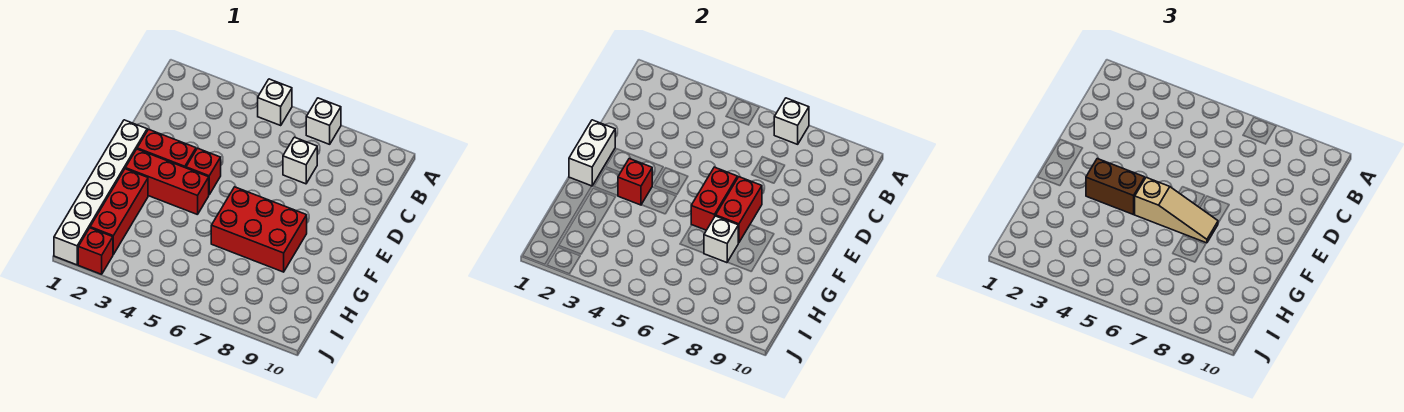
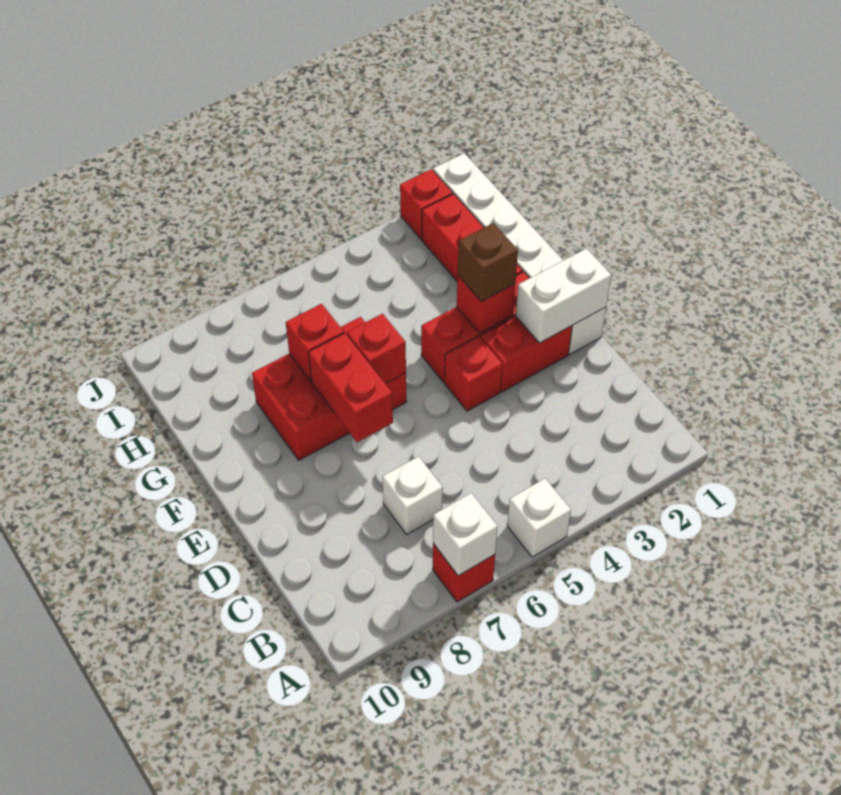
white 1x1 brick [306,98,341,144] -> red 1x1 brick [433,544,495,602]
white 1x2 brick [569,120,615,186] -> white 1x2 brick turned to [516,249,611,343]
red 1x2 brick [691,167,737,230] -> red 1x1 brick [347,314,406,384]
brown 1x2 brick [1086,159,1145,215] -> brown 1x1 brick [458,223,518,301]
tan 1x3 slope [1135,178,1218,243] -> none
white 1x1 brick [704,216,738,263] -> red 1x1 brick [286,304,344,381]

